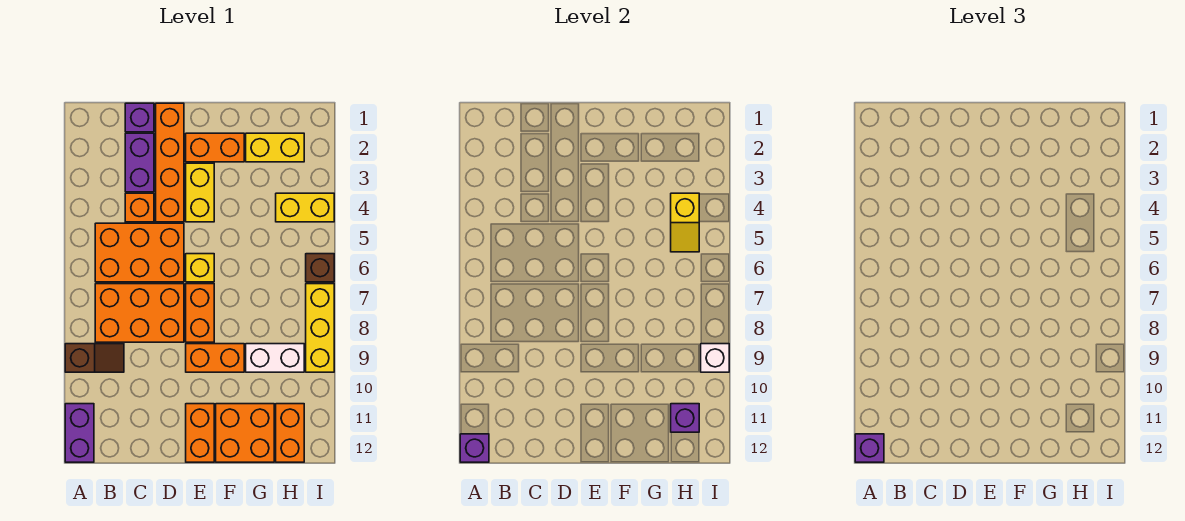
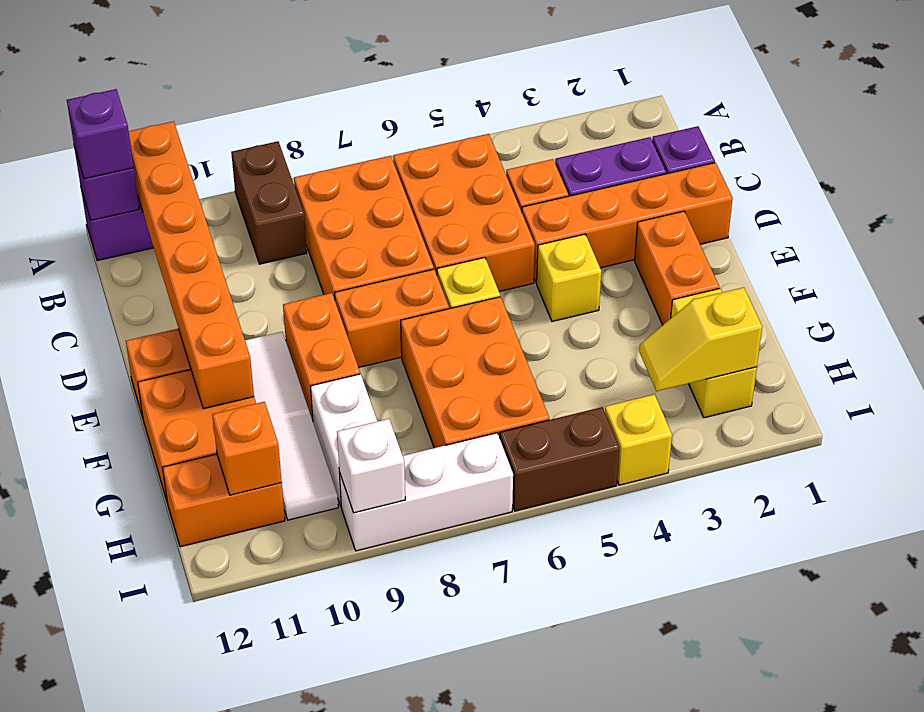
brown 1x2 slope [65,344,124,372] -> brown 1x2 brick [231,141,307,264]
none -> orange 1x6 brick [129,121,254,409]
yellow 1x2 brick [186,163,214,222] -> yellow 1x1 brick [537,234,601,321]
none -> white 1x4 tile [245,332,338,520]
none -> orange 2x3 brick [401,297,549,448]
yellow 1x2 brick [276,193,334,222] -> yellow 1x1 brick [605,394,672,485]
yellow 1x2 slope [671,193,699,252] -> yellow 1x2 slope moved to [639,287,762,391]
purple 1x1 brick [671,404,699,432] -> orange 1x1 brick [212,402,282,495]
brown 1x1 brick [306,254,334,282] -> brown 1x2 brick [500,407,619,511]
yellow 1x3 brick [306,284,334,372] -> white 1x3 brick [339,433,513,551]

